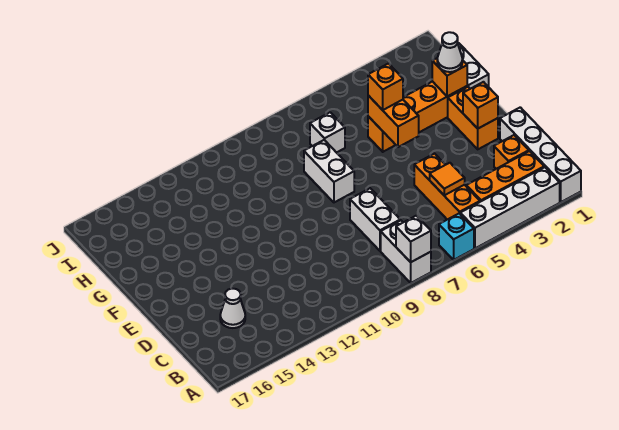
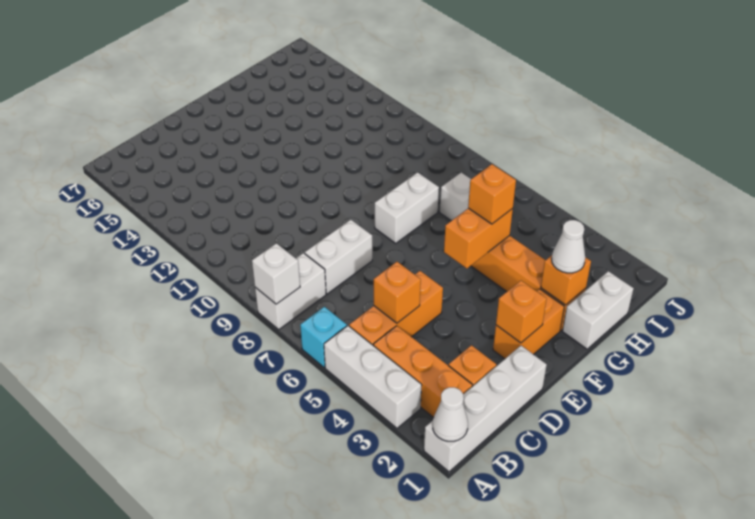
white 1x4 brick [460,167,560,248] -> white 1x3 brick [324,326,422,428]
orange 1x1 tile [430,163,465,195] -> orange 1x1 brick [374,262,421,323]
white 1x1 cone [220,289,245,328] -> white 1x1 cone moved to [433,387,468,441]

